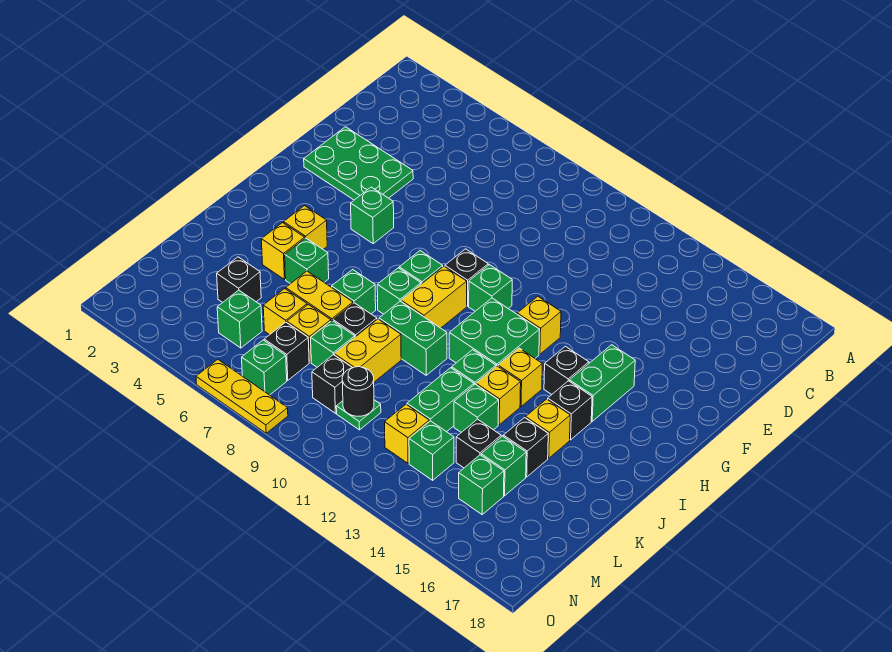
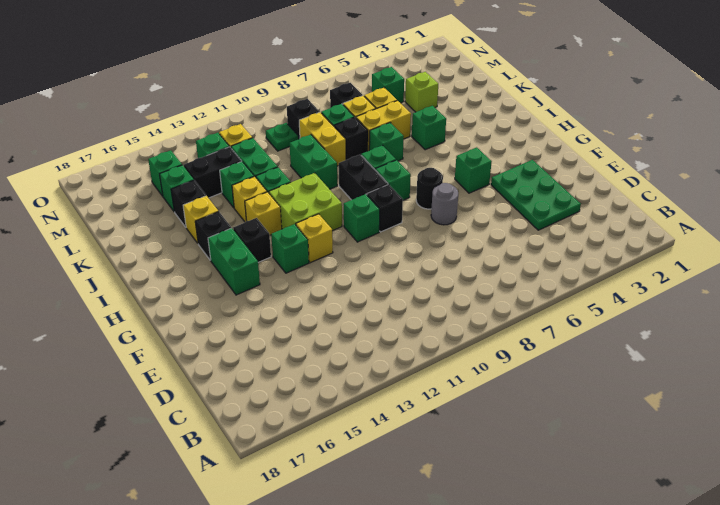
green 2x3 plate [304,127,413,200] -> green 2x3 plate turned to [491,160,581,230]
none -> grey 1x1 round brick [431,183,458,225]
yellow 1x2 brick [401,266,467,328] -> black 1x2 brick [339,155,388,200]
green 2x2 brick [449,298,540,366] -> lime 2x2 brick [269,173,342,231]
yellow 1x1 brick [284,206,327,249] -> none
yellow 1x1 brick [261,223,305,280] -> none
green 1x2 brick [379,301,447,375] -> green 1x2 brick turned to [290,135,337,189]
black 1x1 brick [217,257,261,302] -> lime 1x1 brick [405,72,438,112]
black 1x1 brick [456,419,501,468] -> black 1x2 brick [184,147,242,198]
black 1x1 round brick [342,367,374,416] -> black 1x1 round brick moved to [416,168,443,209]
green 1x1 brick [242,340,287,395] -> green 1x1 brick moved to [271,224,309,273]
yellow 1x3 plate [196,359,288,433] -> none

